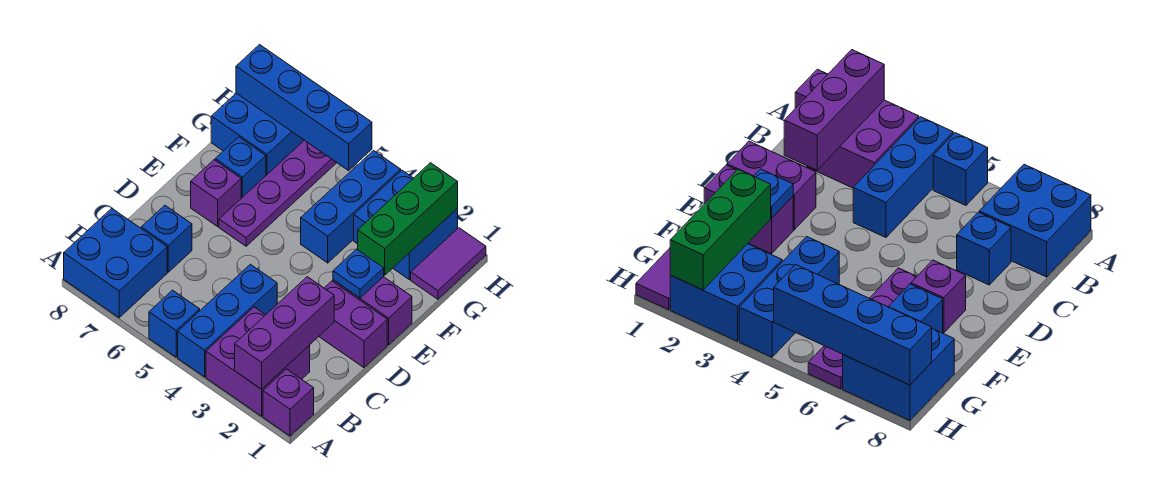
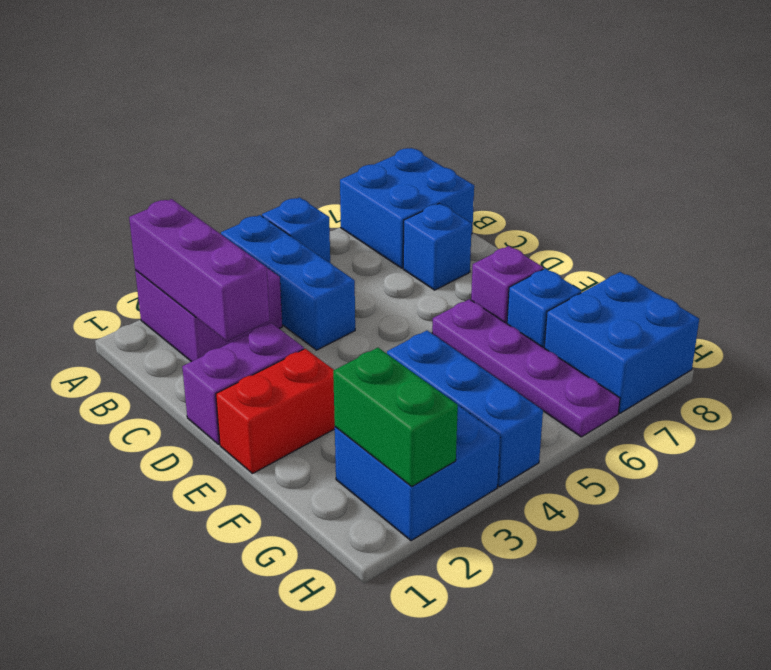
purple 1x1 brick [263,369,314,436] -> none
purple 1x2 brick [333,277,412,345] -> red 1x2 brick [216,349,335,474]
blue 1x1 plate [333,249,384,298] -> none
green 1x3 brick [358,163,458,275] -> green 1x2 brick [333,348,458,486]
purple 1x2 tile [411,228,486,299] -> none
blue 1x4 brick [236,45,372,171] -> none

